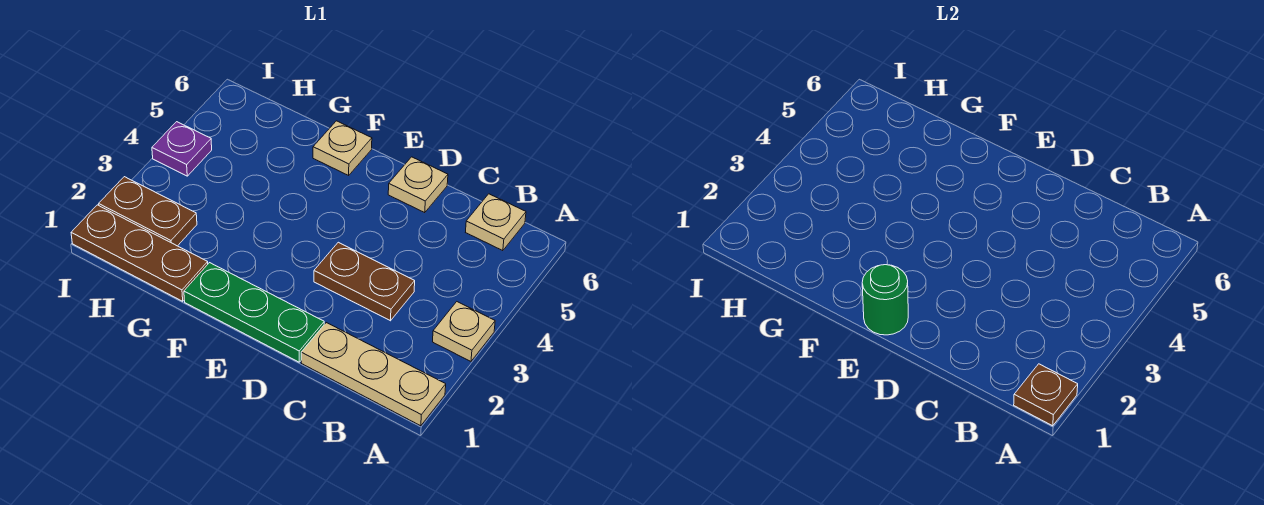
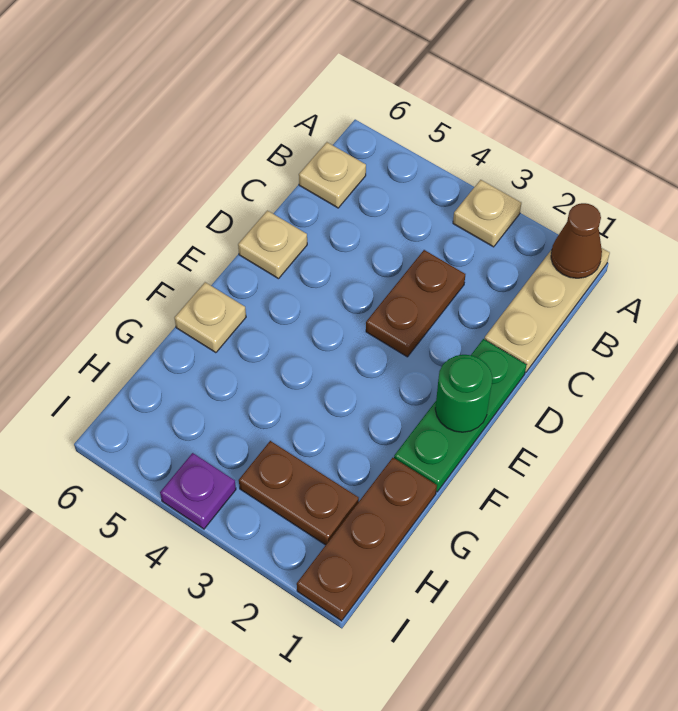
brown 1x1 plate [1014,364,1078,426] -> brown 1x1 cone [551,203,602,278]
brown 1x2 plate [99,177,197,246] -> brown 1x2 plate turned to [239,441,359,545]

